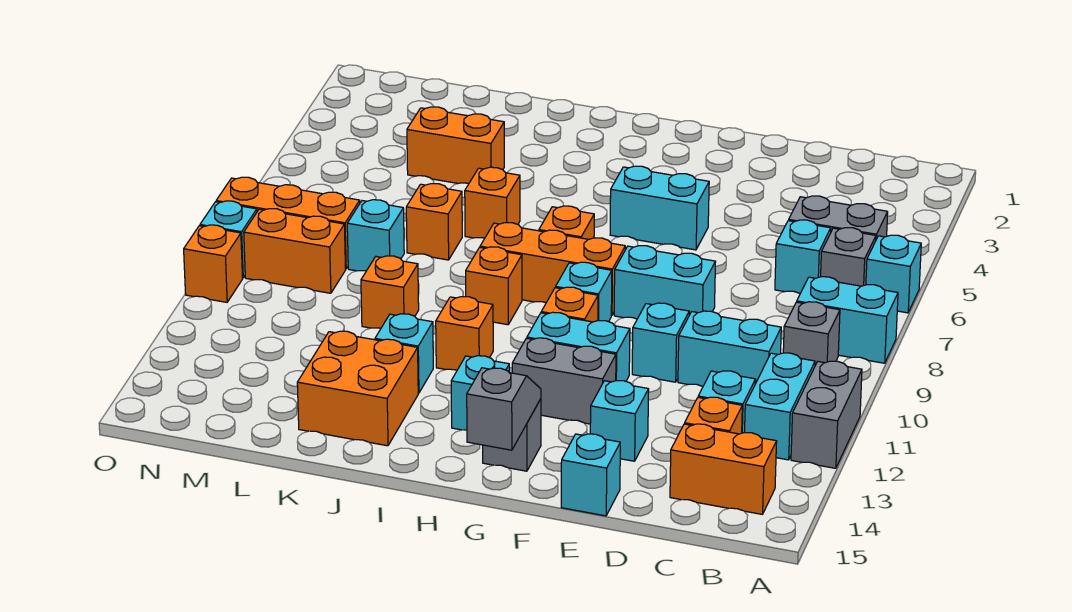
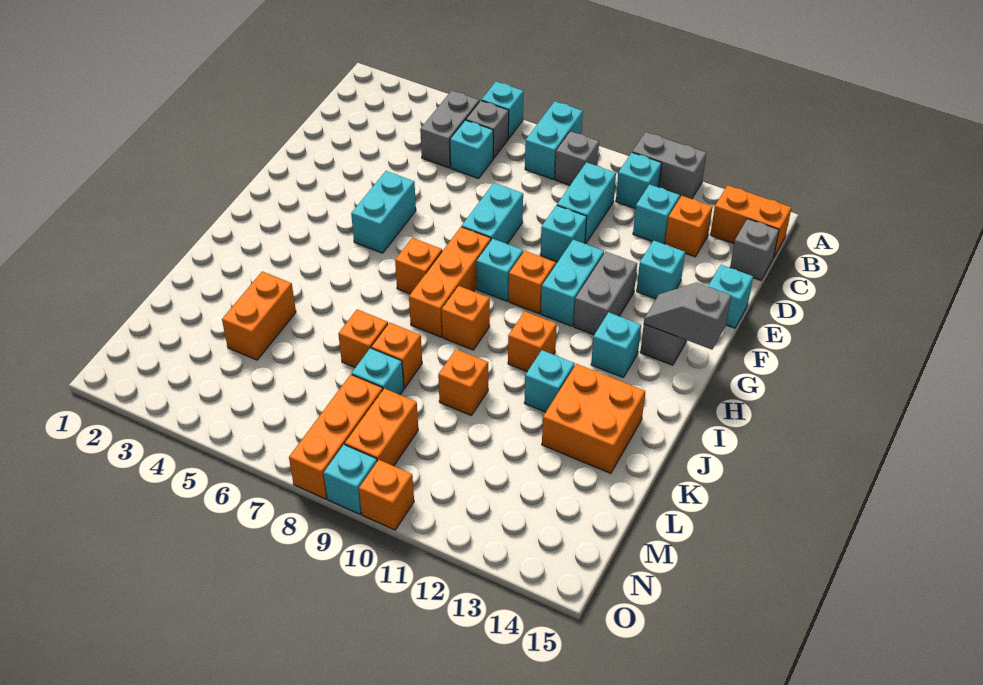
cyan 1x2 brick [745,353,815,460] -> cyan 1x1 brick [616,153,662,209]
orange 1x2 brick [670,424,777,514] -> orange 1x2 brick turned to [710,185,792,257]
none -> grey 1x1 brick [730,219,779,280]
orange 1x1 brick [465,167,520,238] -> orange 1x1 brick moved to [371,322,422,388]

